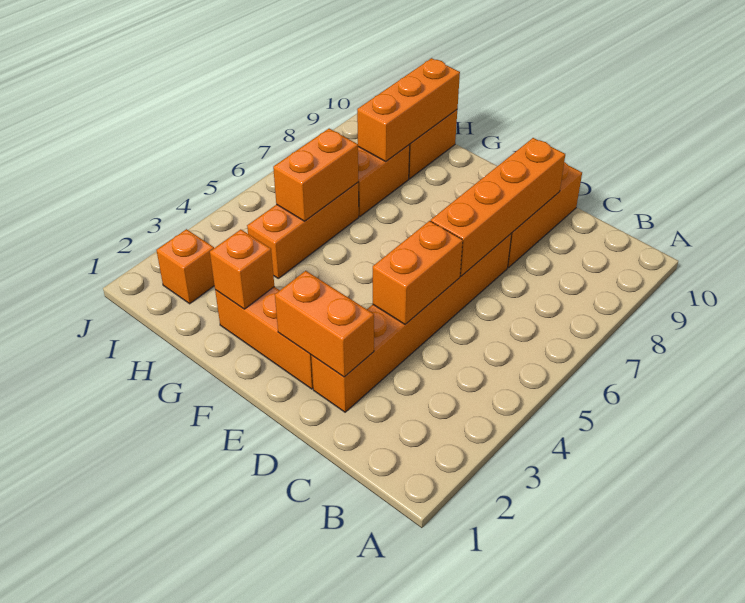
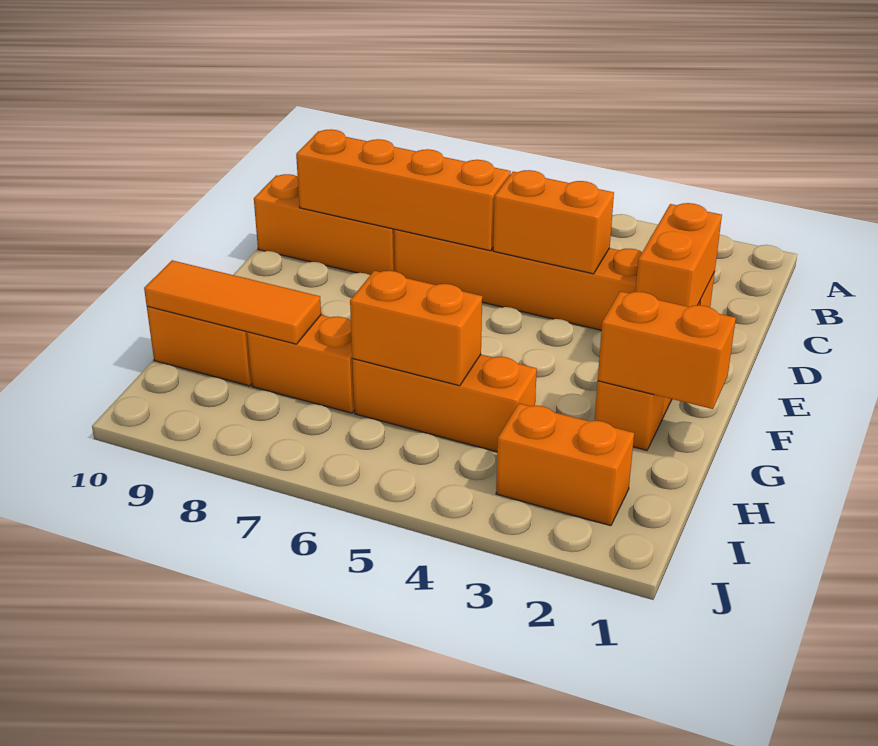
orange 1x1 brick [210,230,274,309] -> orange 1x2 brick [598,291,736,409]
orange 1x3 brick [357,58,460,161] -> orange 1x3 tile [144,260,321,344]
orange 1x1 brick [156,229,214,304] -> orange 1x2 brick [496,403,634,526]

